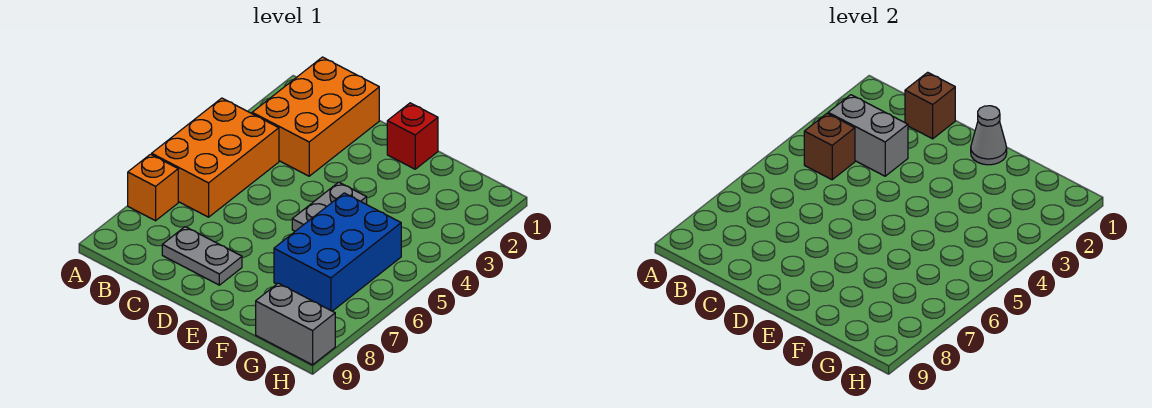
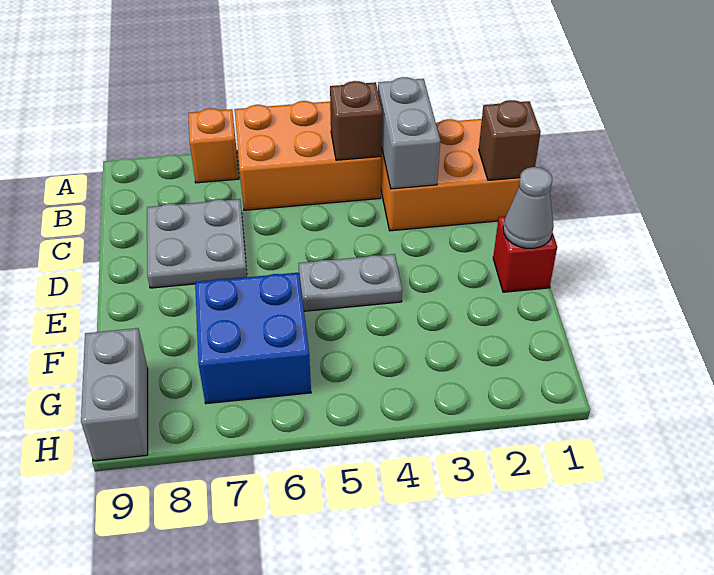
grey 1x2 plate [162,227,242,285] -> grey 2x2 plate [147,199,247,288]
blue 2x3 brick [274,193,401,311] -> blue 2x2 brick [195,272,311,404]

